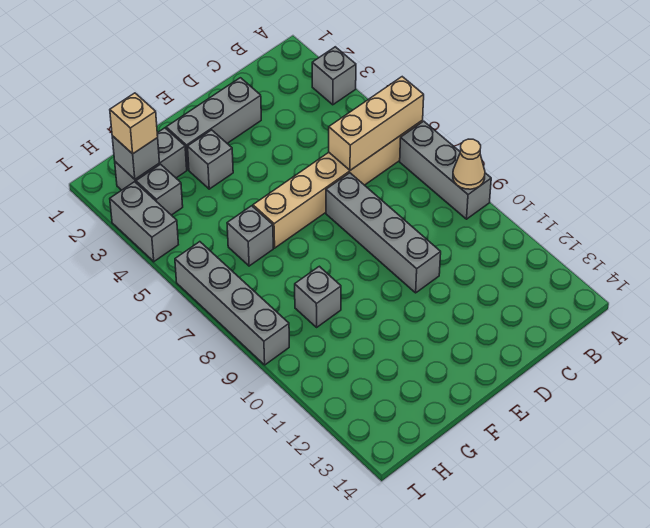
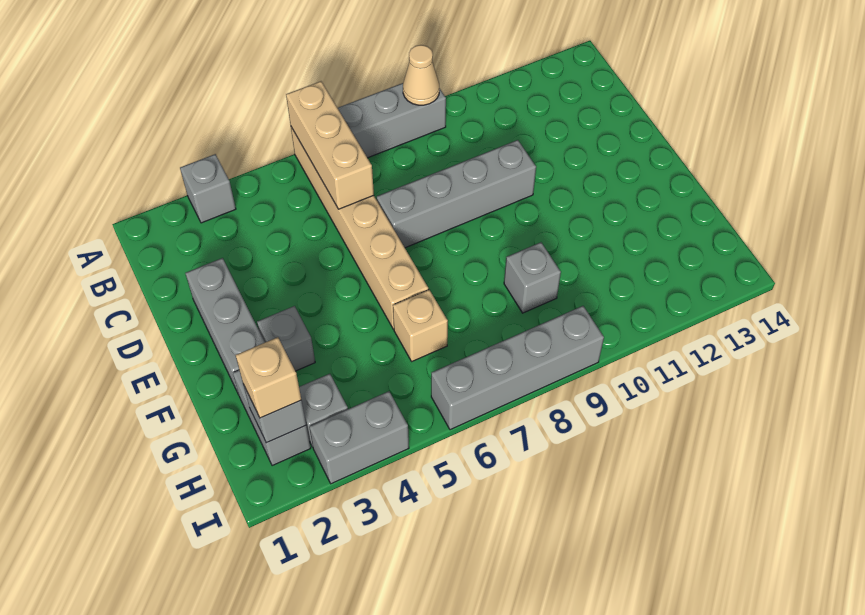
grey 1x1 brick [227,206,273,266] -> tan 1x1 brick [393,290,448,361]

